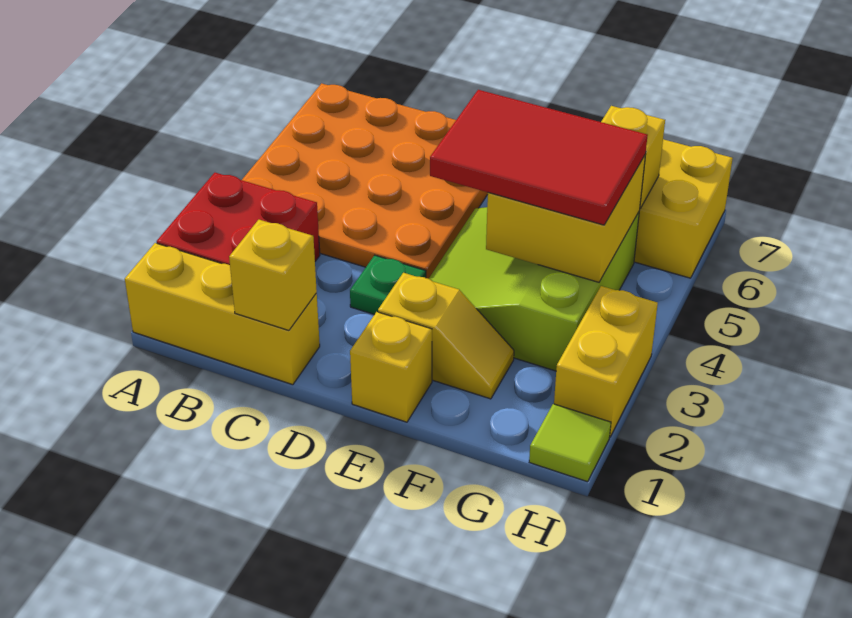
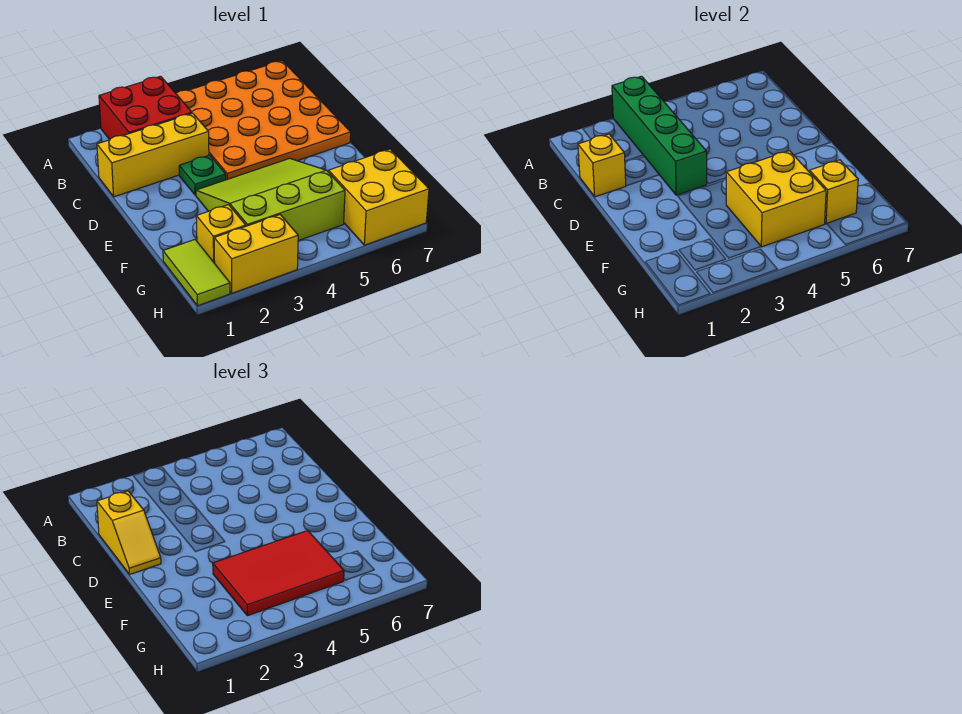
yellow 1x3 brick [125,243,320,385] -> yellow 1x3 brick turned to [97,113,209,197]
none -> green 1x4 brick [612,76,707,195]
yellow 1x1 brick [350,312,432,422] -> yellow 1x1 brick moved to [196,205,246,263]
yellow 1x2 slope [378,273,514,399] -> yellow 1x2 slope moved to [97,491,161,574]
red 2x3 tile [430,90,648,225] -> red 2x3 tile turned to [213,531,344,616]
lime 1x1 tile [529,404,611,482] -> lime 1x2 tile [163,240,230,306]

